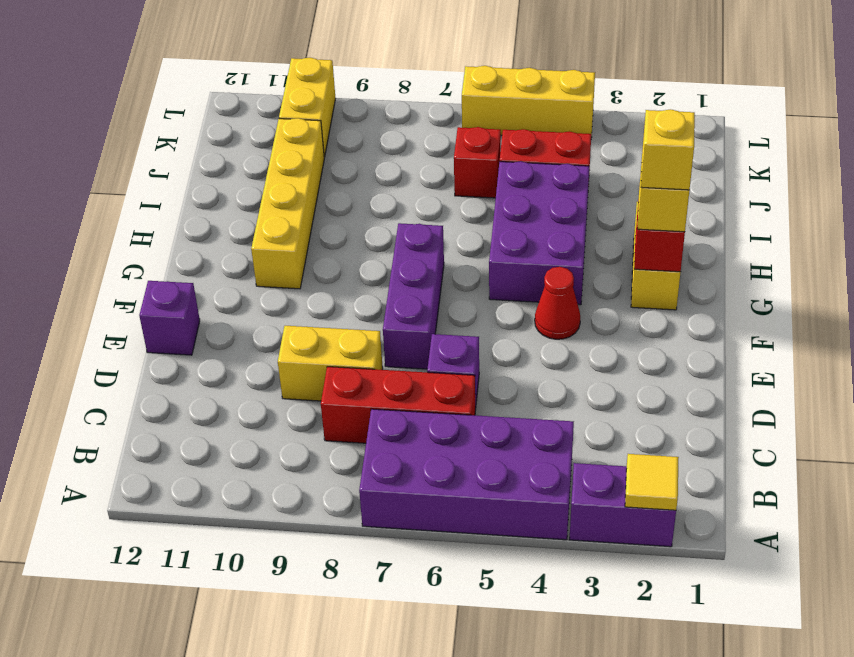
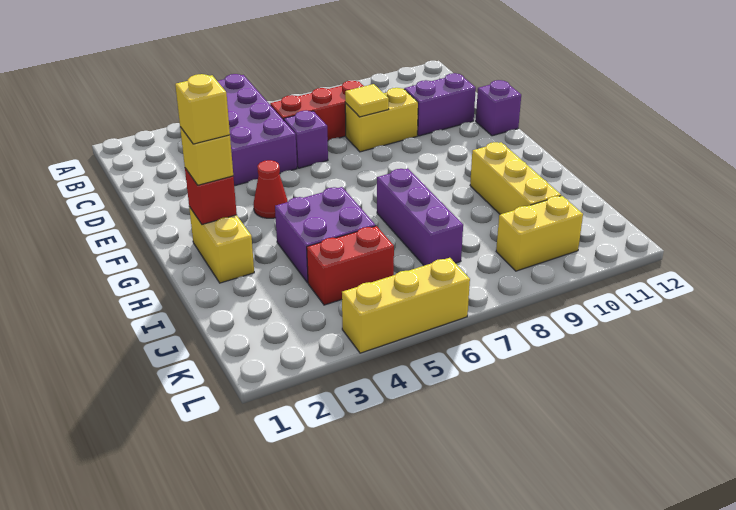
purple 1x2 brick [569,463,676,547] -> purple 1x2 brick moved to [404,73,476,136]
yellow 1x1 tile [625,454,679,510] -> yellow 1x1 tile moved to [345,84,389,117]
purple 2x4 brick [359,409,574,540] -> purple 2x4 brick turned to [218,74,297,186]
purple 1x3 brick [383,223,444,369] -> purple 1x3 brick moved to [377,169,463,266]
purple 2x3 brick [489,161,589,305] -> purple 2x2 brick [275,187,376,283]
yellow 1x4 brick [251,118,324,289] -> yellow 1x3 brick [470,142,561,214]
red 1x1 brick [454,127,501,198] -> none
yellow 1x2 brick [279,58,336,157] -> yellow 1x2 brick turned to [496,196,583,271]

